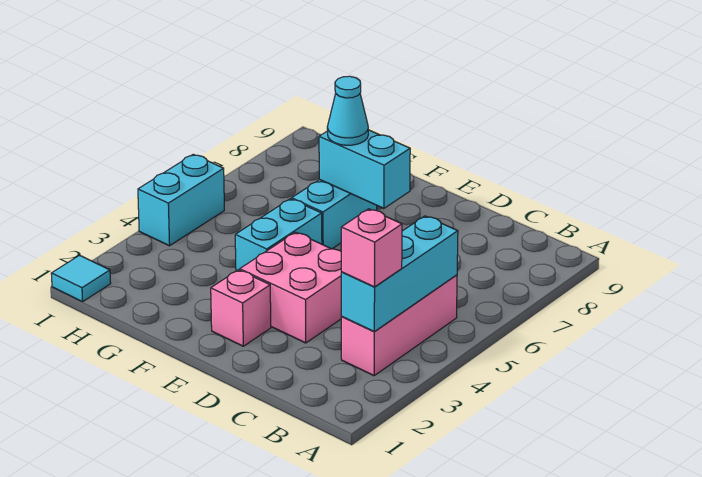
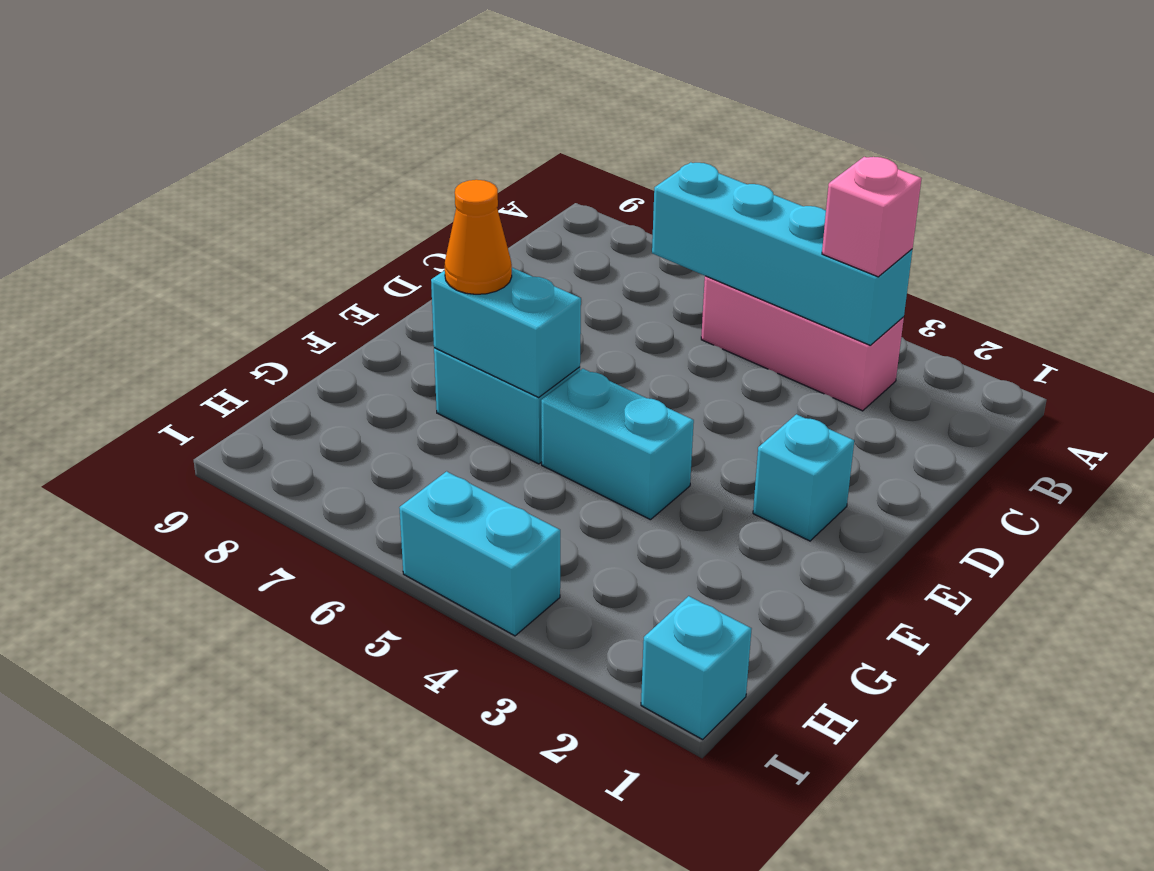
cyan 1x3 brick [341,216,458,332] -> cyan 1x4 brick [652,162,912,345]
pink 2x2 brick [240,232,342,343] -> none
pink 1x1 brick [211,270,271,346] -> cyan 1x1 brick [753,414,854,541]
cyan 1x2 brick [319,130,410,208] -> cyan 1x2 brick turned to [431,268,581,397]
cyan 1x1 cone [327,76,368,145] -> orange 1x1 cone [445,180,512,294]
cyan 1x1 tile [51,255,111,302] -> cyan 1x1 brick [641,596,751,739]

